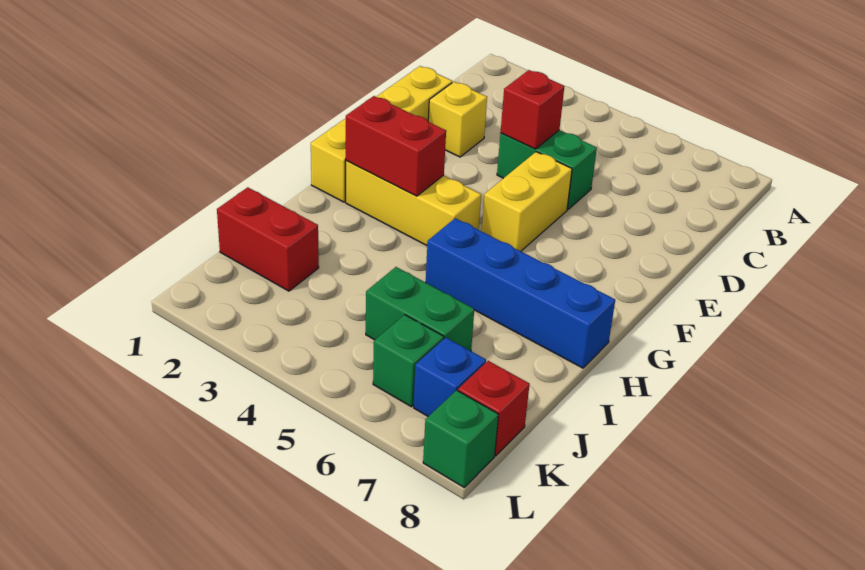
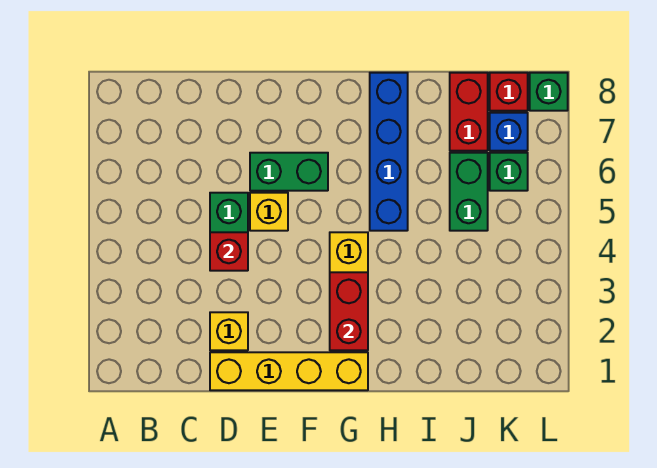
yellow 1x2 brick [482,152,572,251] -> yellow 1x1 brick [250,193,288,231]
none -> green 1x2 brick [250,153,328,191]
red 1x2 brick [217,187,319,291] -> red 1x2 brick moved to [450,73,488,151]

